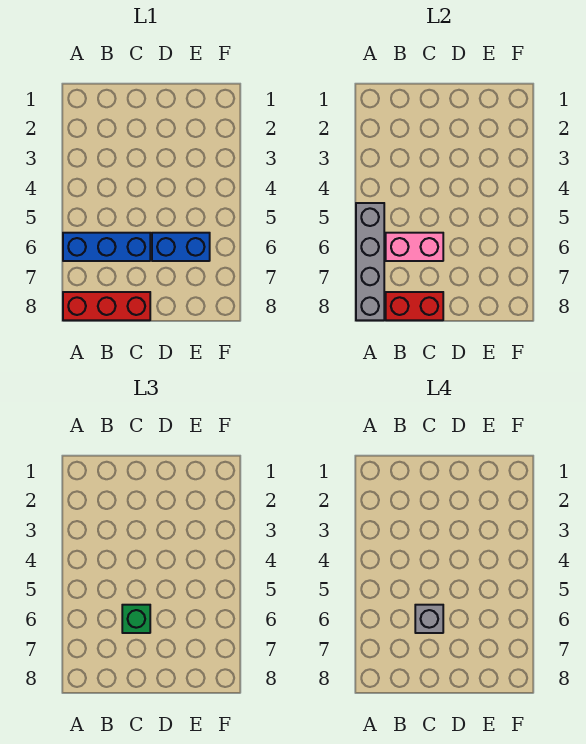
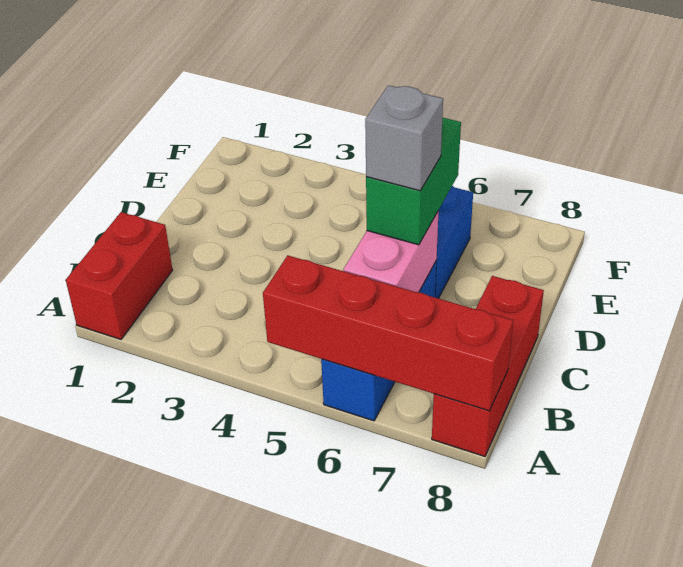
grey 1x4 brick [356,203,384,320] -> red 1x4 brick [263,255,513,411]
red 1x2 brick [386,292,443,320] -> red 1x2 brick moved to [66,212,172,339]
green 1x1 brick [122,605,150,633] -> green 1x2 brick [366,118,461,245]

